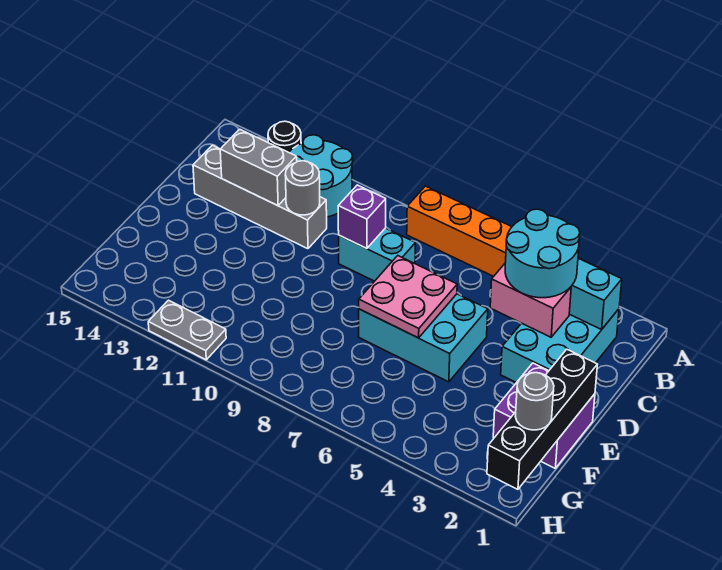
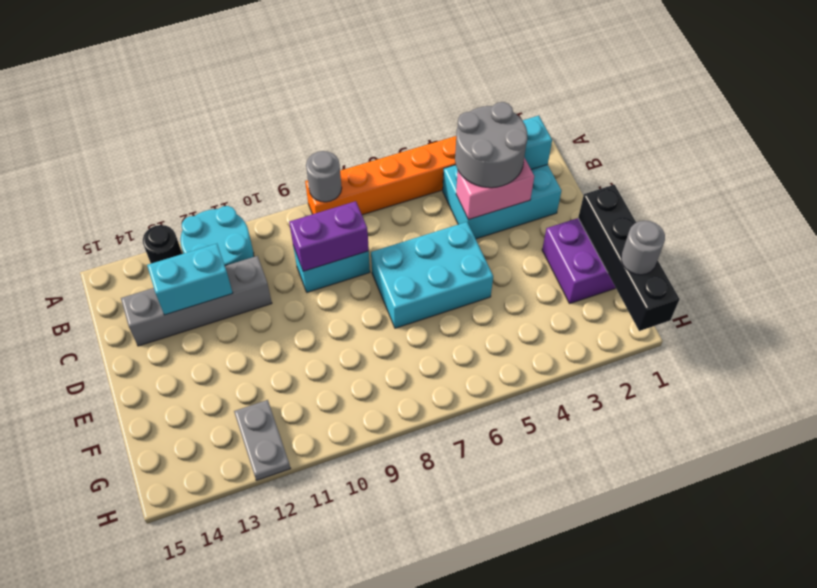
cyan 2x3 brick [501,309,619,383] -> cyan 2x3 brick turned to [443,165,561,239]
cyan 2x2 round brick [505,209,580,298] -> grey 2x2 round brick [455,102,527,188]
purple 1x1 brick [338,185,386,249] -> purple 1x2 brick [289,201,369,271]
grey 1x1 round brick [285,161,320,215] -> grey 1x1 round brick moved to [306,151,342,202]
grey 1x2 brick [220,129,297,206] -> cyan 1x2 brick [147,244,233,315]
pink 2x2 plate [359,256,457,338] -> none
grey 1x2 plate [148,300,226,360] -> grey 1x2 plate turned to [234,400,291,480]

